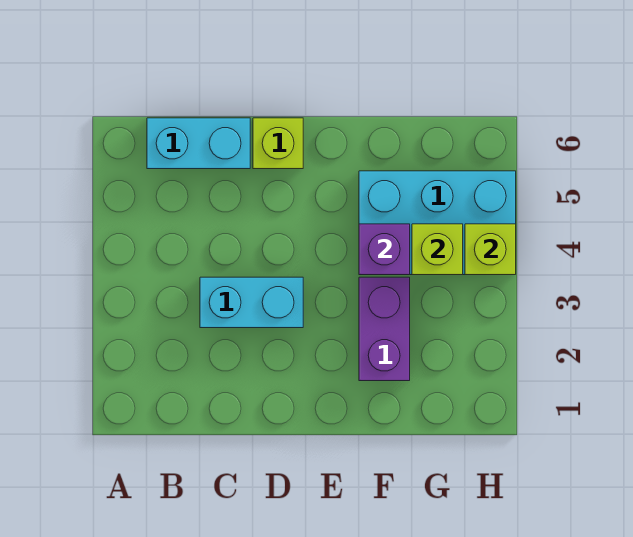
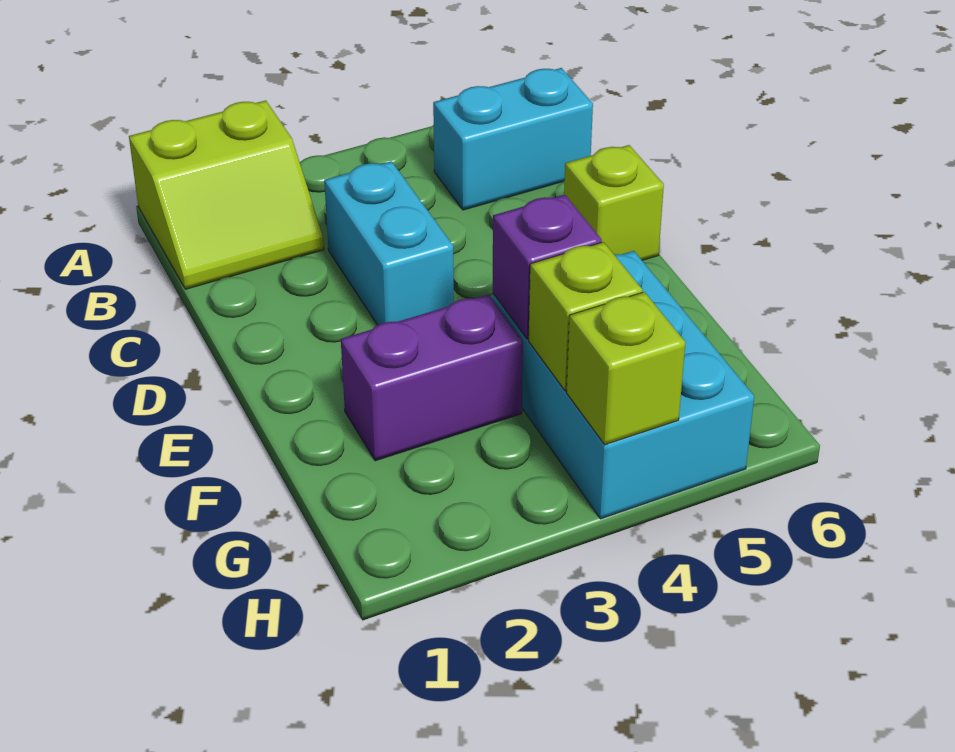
none -> lime 2x2 slope [129,100,324,289]
cyan 1x2 brick [147,118,250,169] -> cyan 1x2 brick turned to [433,68,593,210]

